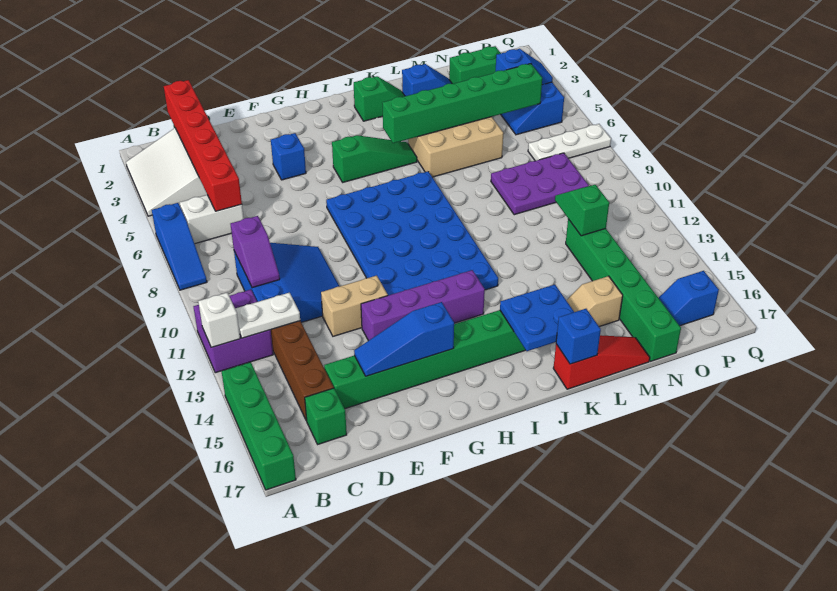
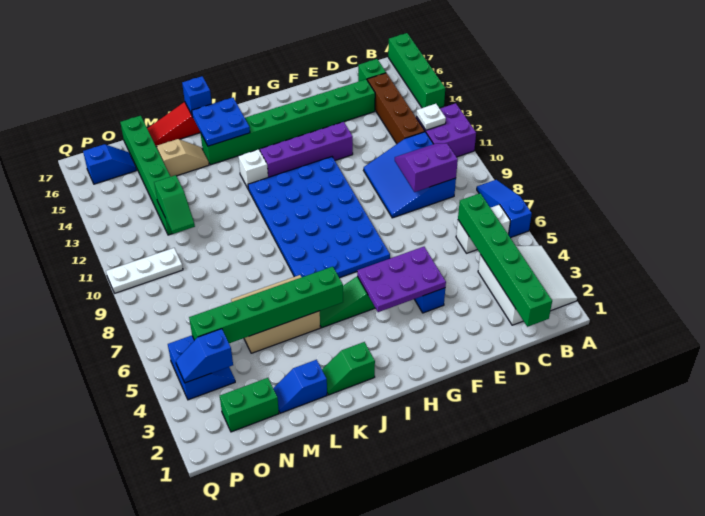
white 1x1 brick [198,293,240,347] -> white 1x1 brick moved to [238,149,268,188]
white 1x2 plate [235,293,300,338] -> white 1x1 plate [416,104,446,130]
red 1x6 brick [164,80,242,211] -> green 1x6 brick [458,193,552,327]
purple 1x2 slope [230,216,280,288] -> purple 2x2 slope [395,143,458,192]
tan 1x2 brick [321,276,388,336] -> none
blue 1x3 slope [354,302,454,376] -> none
purple 2x3 plate [491,153,589,215] -> purple 2x3 plate moved to [357,247,446,312]
white 1x3 plate [528,124,611,161] -> white 1x3 plate moved to [106,248,183,293]

